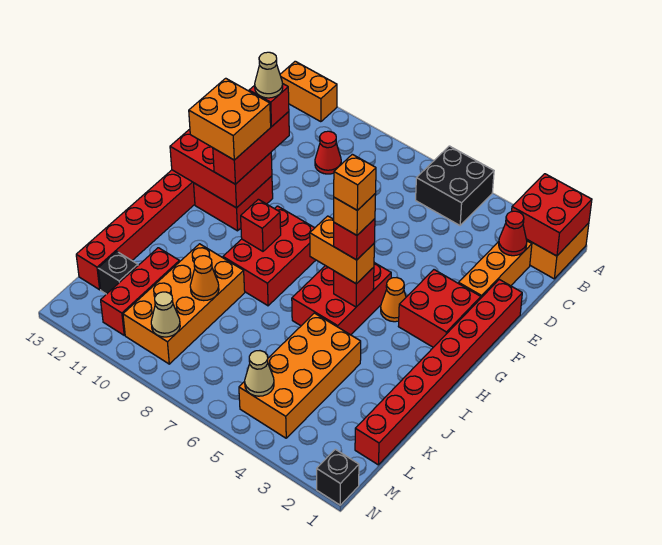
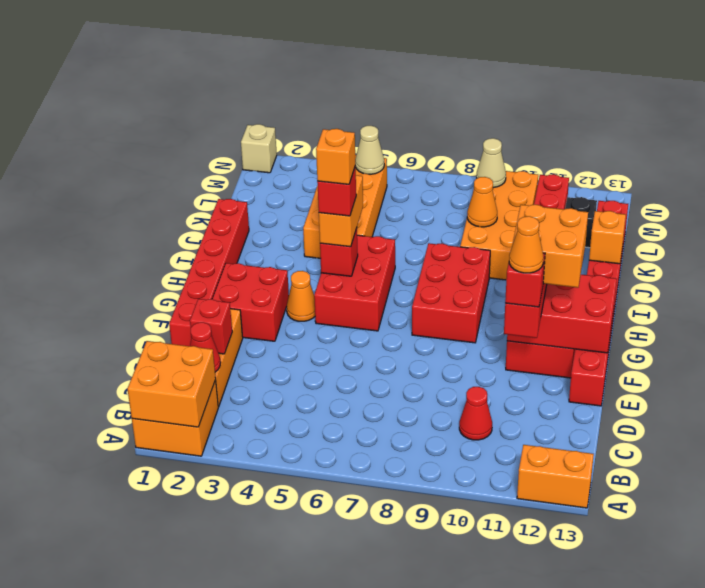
red 2x2 brick [512,174,592,256] -> orange 2x2 brick [128,341,216,427]
black 2x2 brick [416,146,494,225] -> none
red 1x8 brick [355,279,522,465] -> red 1x6 brick [169,199,249,346]
tan 1x1 cone [255,52,283,98] -> orange 1x1 cone [509,216,544,273]
orange 1x2 brick [310,216,374,284] -> orange 1x2 brick turned to [319,175,363,247]
orange 1x1 brick [334,154,376,210] -> orange 1x1 brick moved to [589,211,626,264]
red 1x1 brick [241,199,281,251] -> red 1x1 brick moved to [190,299,232,354]
black 1x1 brick [317,449,359,505] -> tan 1x1 brick [241,124,277,173]

